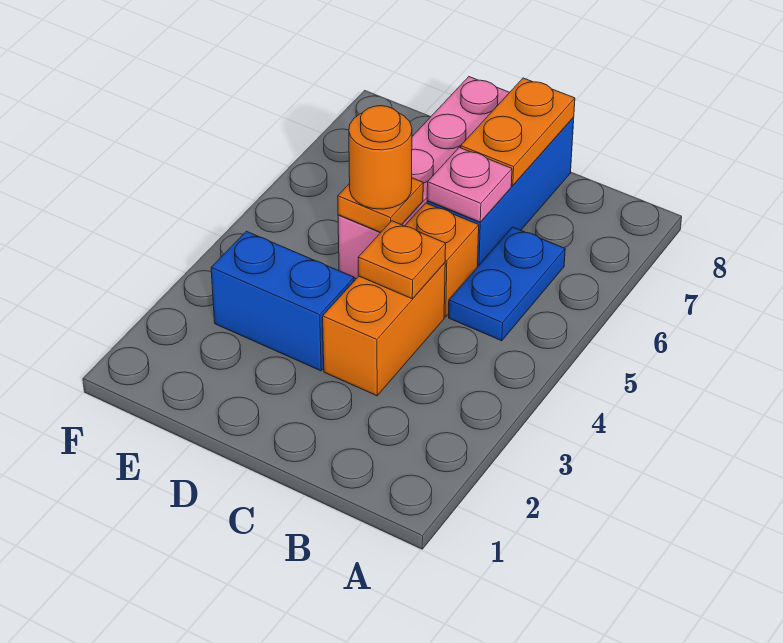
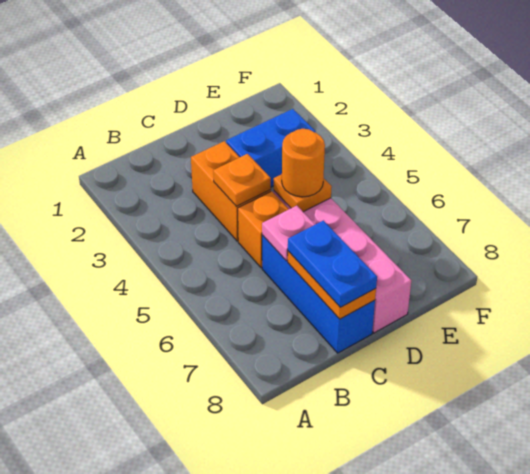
blue 1x2 plate [449,227,565,341] -> blue 1x2 plate moved to [288,221,377,307]

